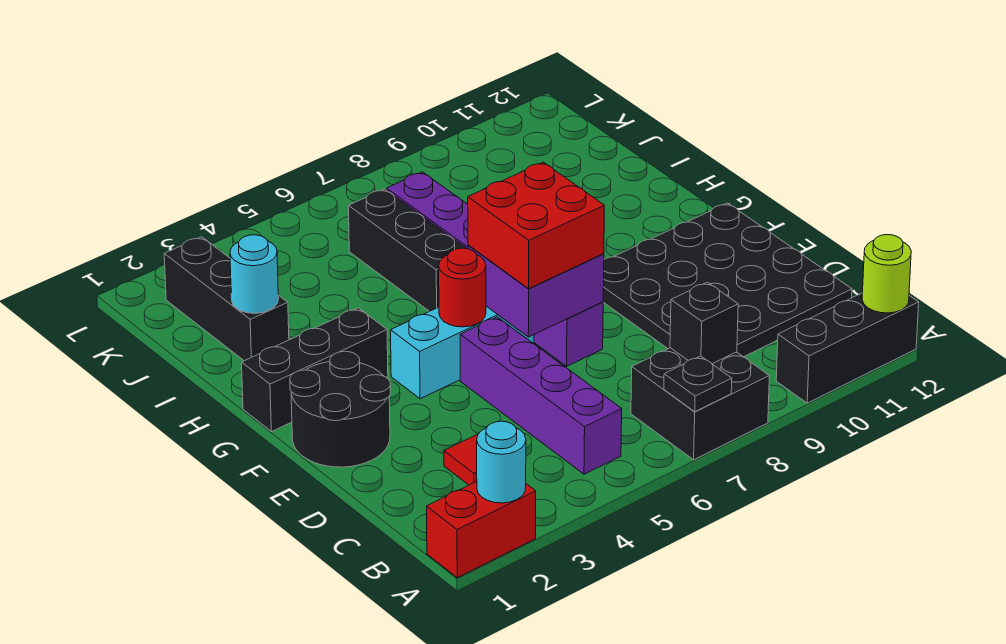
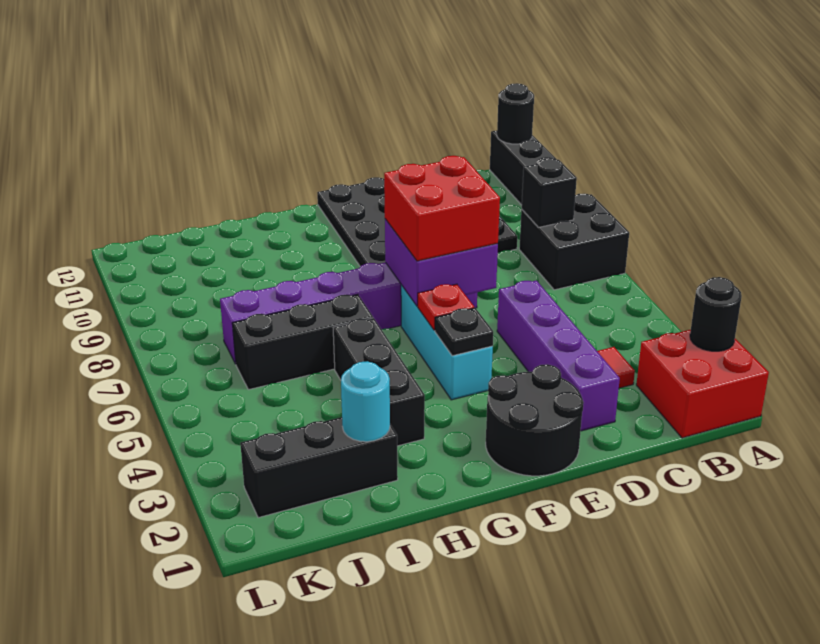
red 1x2 brick [427,482,536,578] -> red 2x2 brick [636,330,769,438]
cyan 1x1 round brick [477,421,526,503] -> black 1x1 round brick [690,277,742,351]
black 1x1 plate [664,356,732,412] -> black 1x1 plate moved to [435,308,493,356]
lime 1x1 round brick [862,235,911,313] -> black 1x1 round brick [497,83,534,144]
purple 1x4 brick [460,317,622,474] -> purple 1x4 brick turned to [497,281,620,431]
red 1x1 round brick [439,248,486,327] -> red 1x1 plate [418,284,474,330]
black 1x3 brick [242,308,388,432] -> black 1x3 brick moved to [333,318,425,446]

